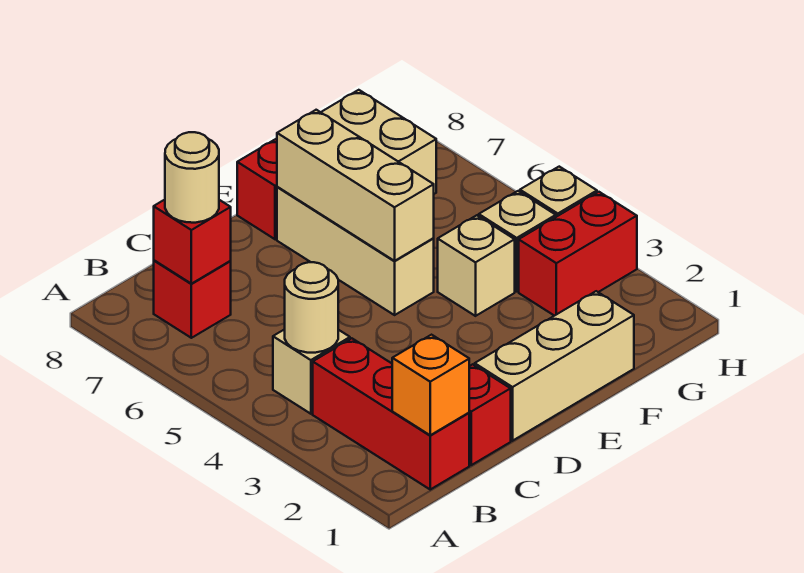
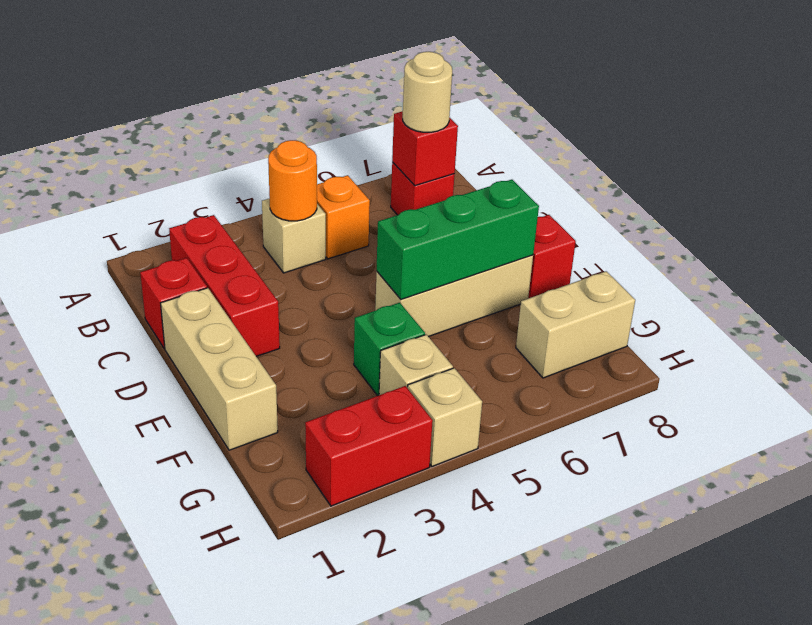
red 1x3 brick [313,338,469,489] -> red 1x3 brick turned to [169,215,280,357]
orange 1x1 brick [392,335,469,435] -> orange 1x1 brick moved to [317,175,370,259]
tan 1x1 round brick [285,262,338,353] -> orange 1x1 round brick [268,140,317,221]
tan 1x3 brick [277,110,434,261] -> green 1x3 brick [377,180,539,299]
tan 1x1 brick [438,215,515,316] -> green 1x1 brick [354,303,425,396]
red 1x2 brick [519,192,637,316] -> red 1x2 brick turned to [305,386,433,506]

